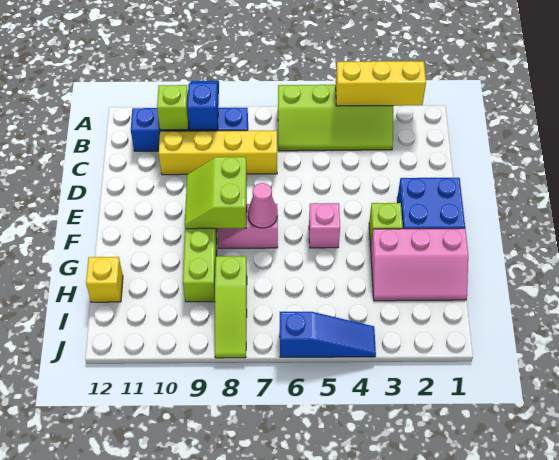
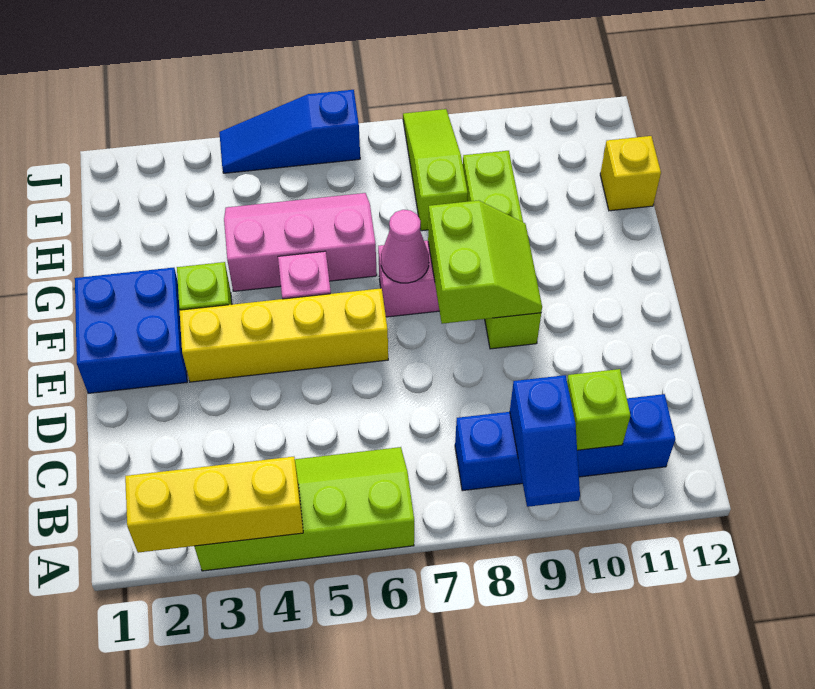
yellow 1x4 brick [159,131,277,175] -> yellow 1x4 brick moved to [180,288,388,382]
pink 2x3 slope [371,228,468,301] -> pink 2x3 slope moved to [224,193,377,291]

